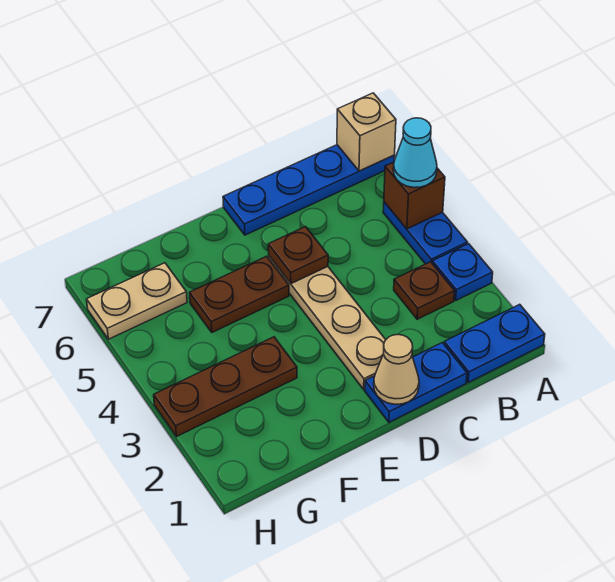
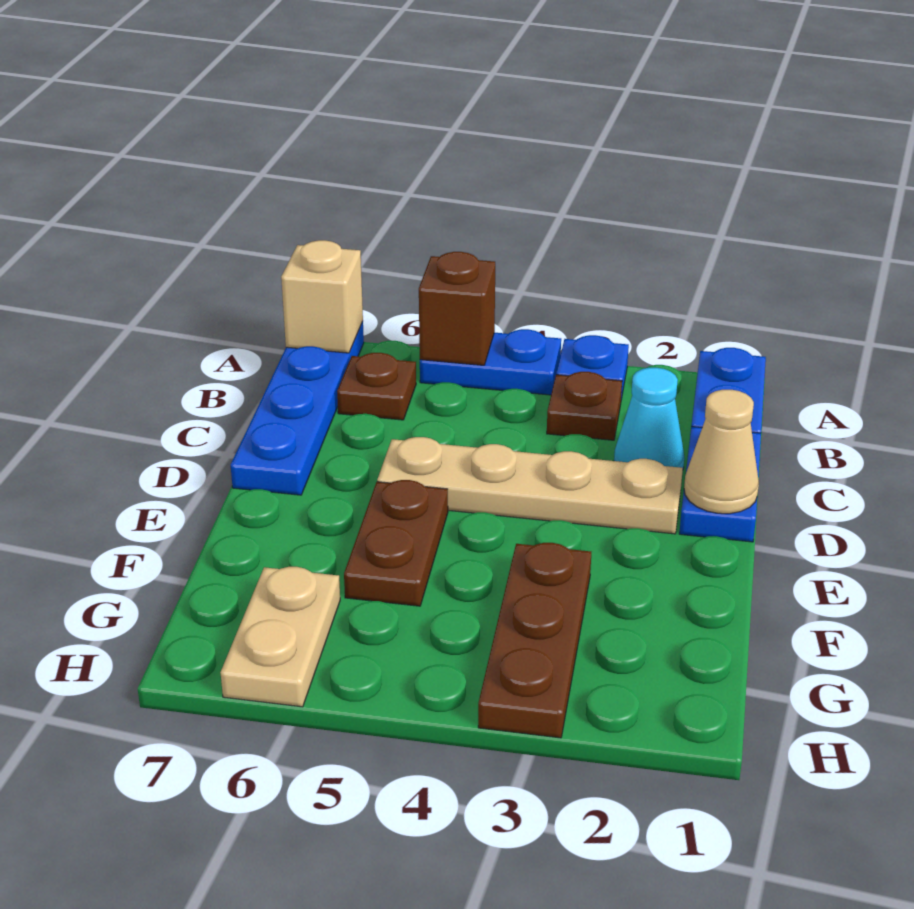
cyan 1x1 cone [393,118,437,188] -> cyan 1x1 cone moved to [614,368,684,468]
brown 1x1 plate [268,227,328,284] -> brown 1x1 plate moved to [337,353,416,420]

